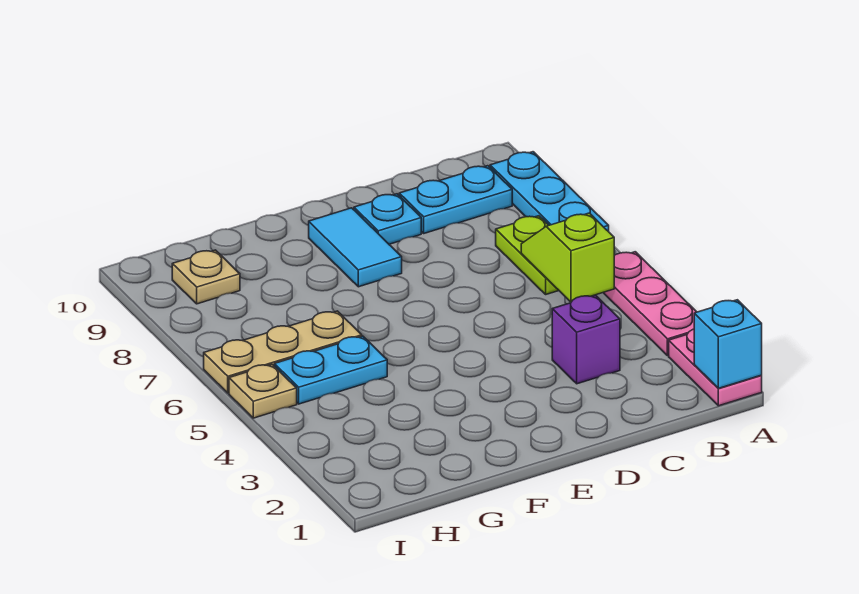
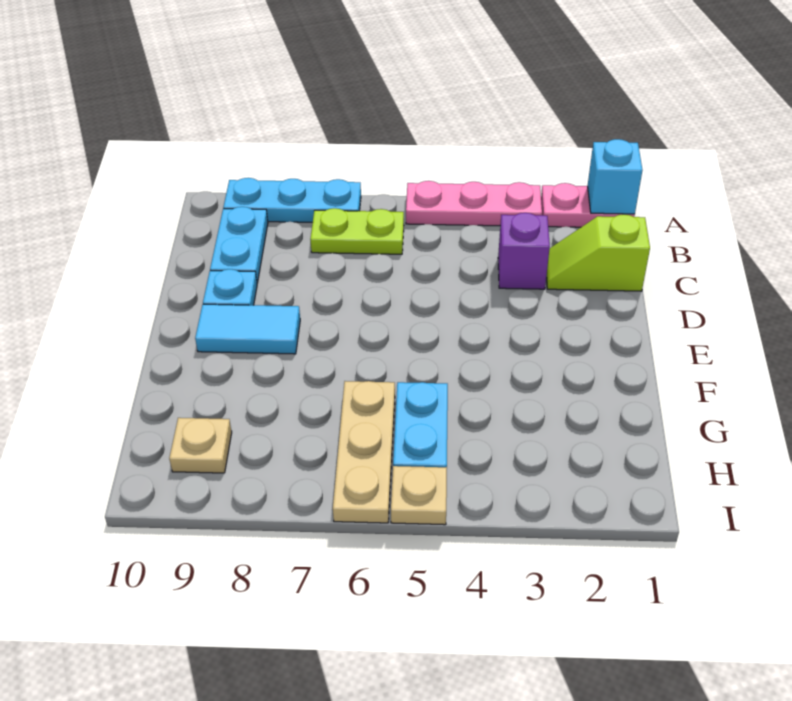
lime 1x2 slope [521,213,614,302] -> lime 1x2 slope moved to [546,214,650,291]

